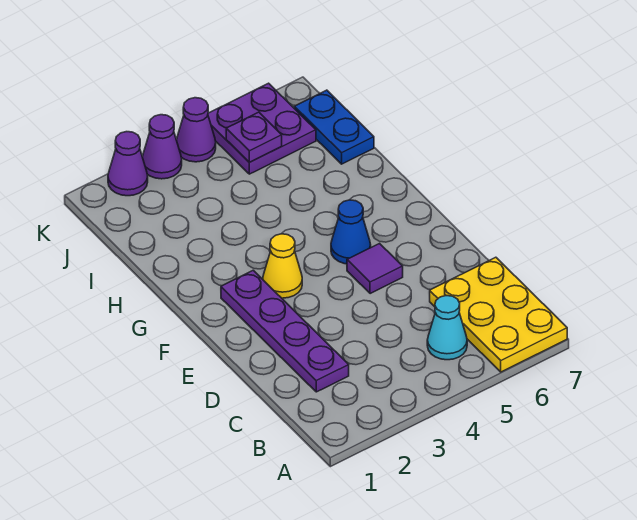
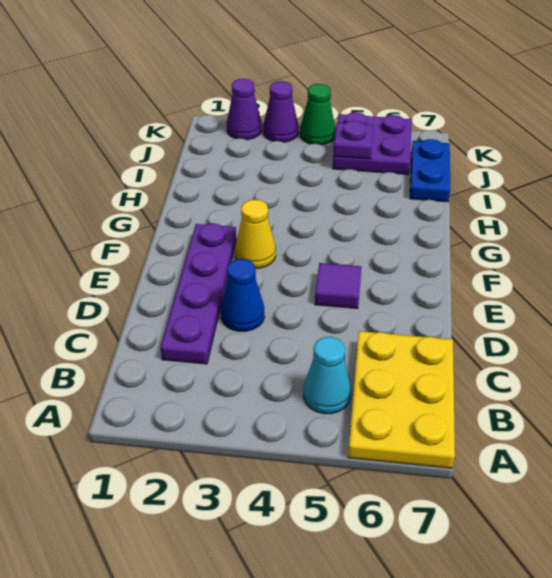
blue 1x1 cone [331,200,371,264] -> blue 1x1 cone moved to [221,259,265,331]
purple 1x1 cone [177,98,216,162] -> green 1x1 cone [300,84,336,145]

